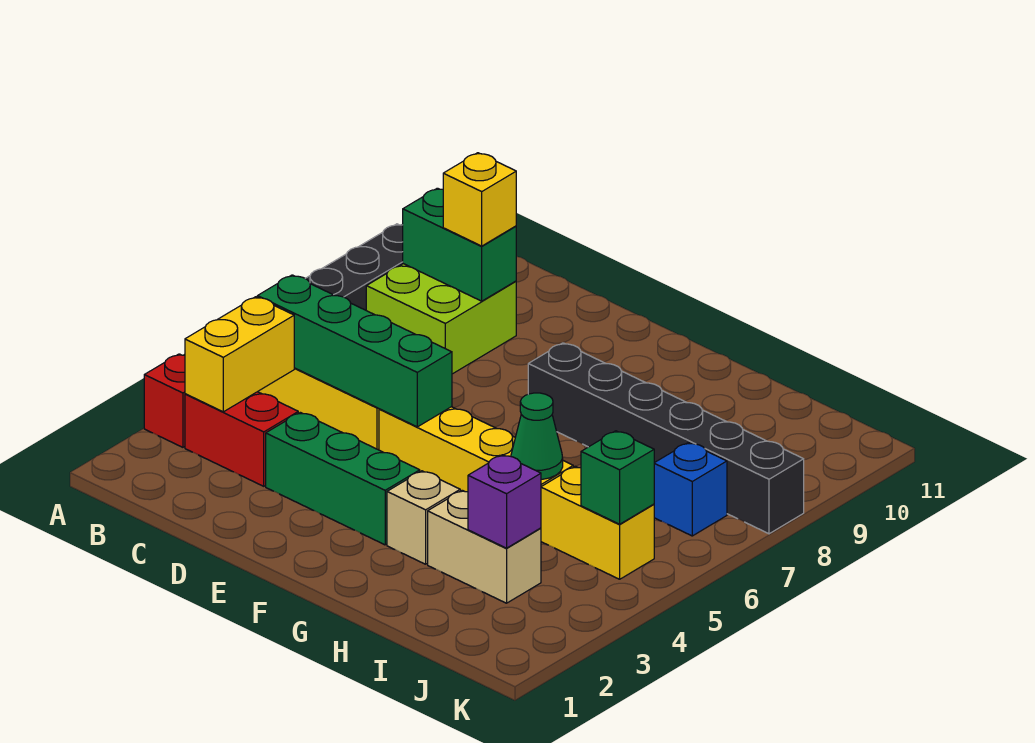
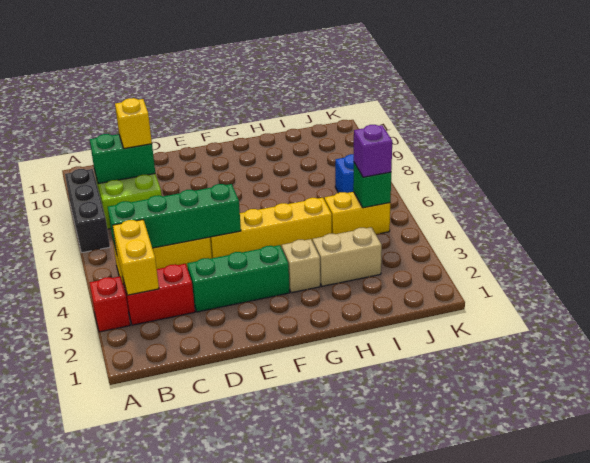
black 1x6 brick [528,343,804,534] -> none
green 1x1 cone [511,393,563,479] -> none
purple 1x1 brick [468,455,541,548] -> purple 1x1 brick moved to [354,125,392,177]

